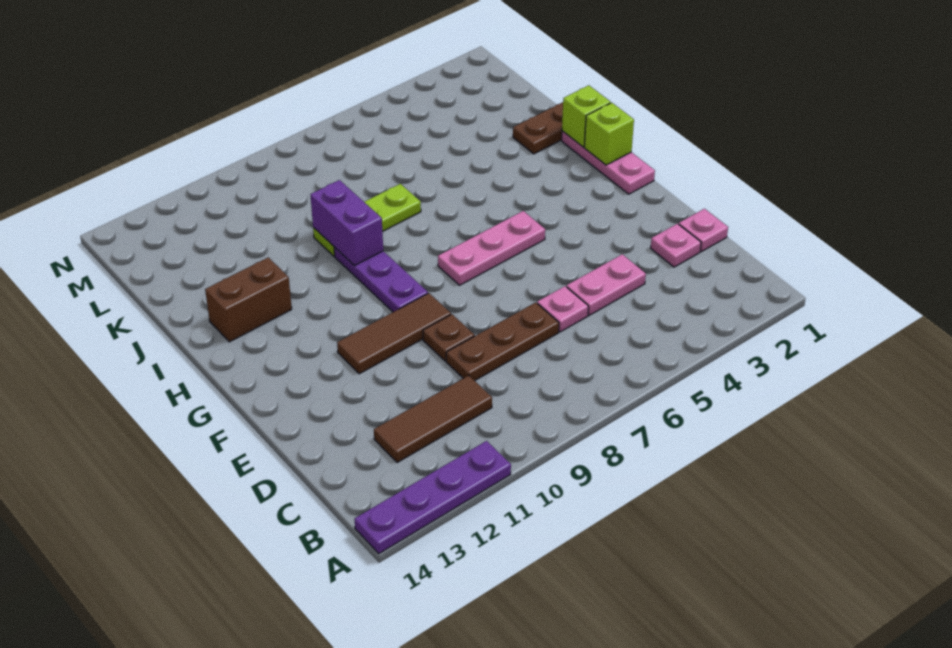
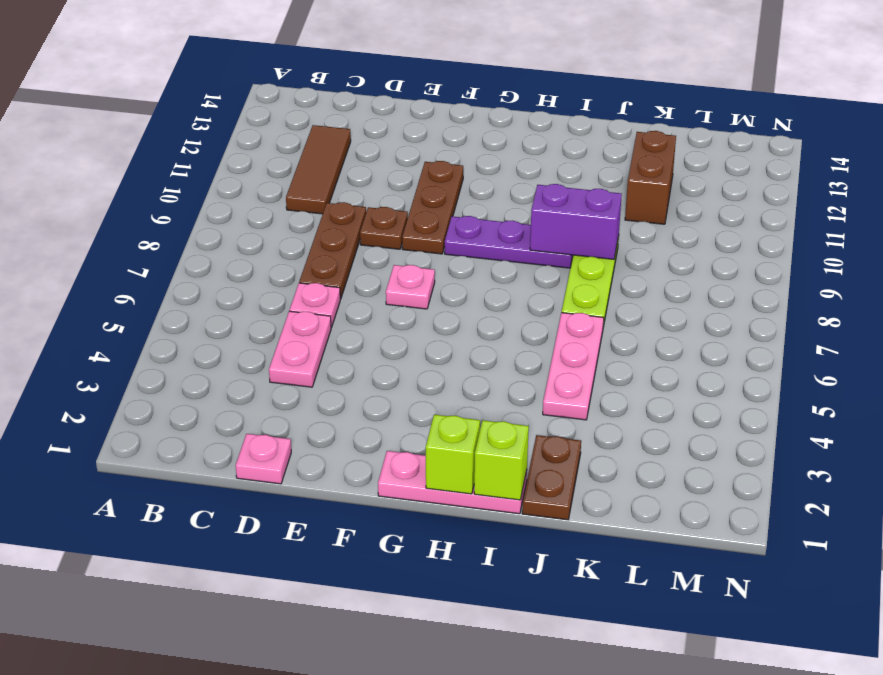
purple 1x4 plate [355,441,511,554] -> none
pink 1x1 plate [651,224,701,267] -> pink 1x1 plate moved to [386,265,435,309]
brown 1x3 tile [337,293,451,374] -> brown 1x3 plate [402,161,463,254]
pink 1x3 plate [438,211,545,285] -> pink 1x3 plate moved to [543,313,604,420]
brown 1x2 brick [205,257,292,342] -> brown 1x2 brick moved to [625,131,676,224]

